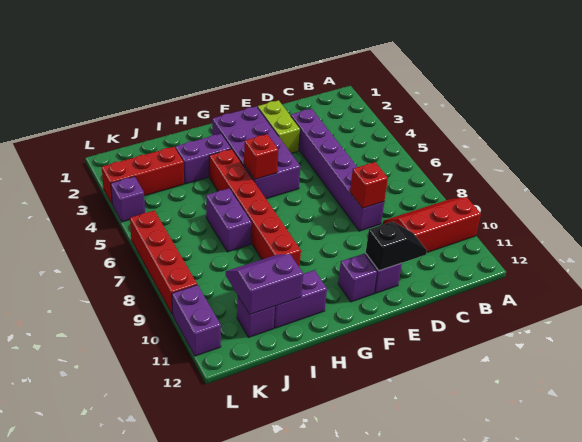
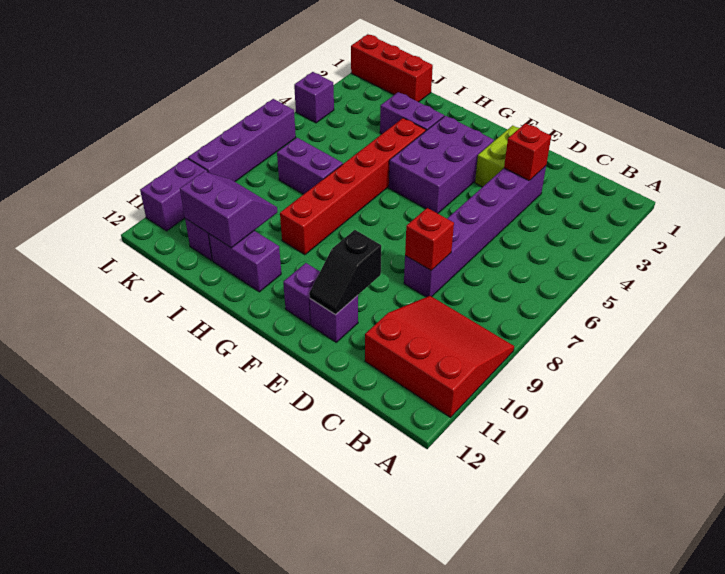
red 2x3 slope [383,197,481,252] -> red 3x3 slope [365,296,514,417]
black 1x2 slope [366,222,427,271] -> black 1x2 slope turned to [309,230,381,315]
purple 2x4 brick [212,106,300,199] -> purple 2x3 brick [389,116,494,213]
red 1x1 brick [244,134,278,180] -> red 1x1 brick moved to [504,123,551,180]
purple 1x2 brick [206,188,252,252] -> purple 1x2 brick turned to [277,138,343,194]
red 1x3 brick [102,147,184,204] -> red 1x3 brick moved to [351,34,433,102]
red 1x4 brick [130,211,197,315] -> purple 1x4 brick [188,99,296,182]

